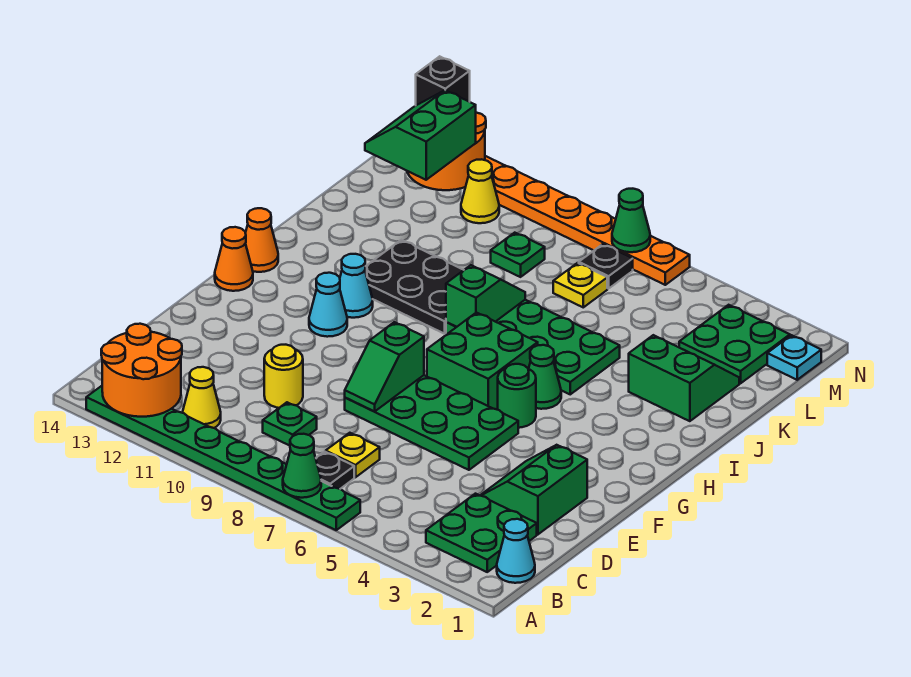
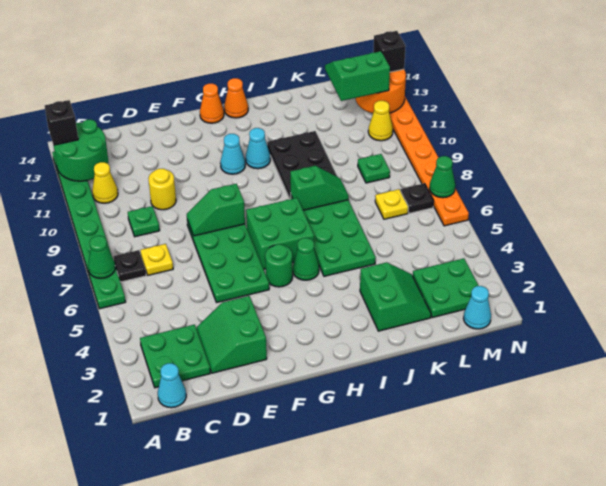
orange 2x2 round brick [101,324,182,417] -> green 2x2 round brick [54,120,108,181]
none -> black 1x1 brick [45,100,78,145]
green 2x2 slope [480,445,587,534] -> green 2x2 slope turned to [196,296,267,373]
cyan 1x1 plate [767,335,821,380] -> cyan 1x1 cone [464,286,491,329]

